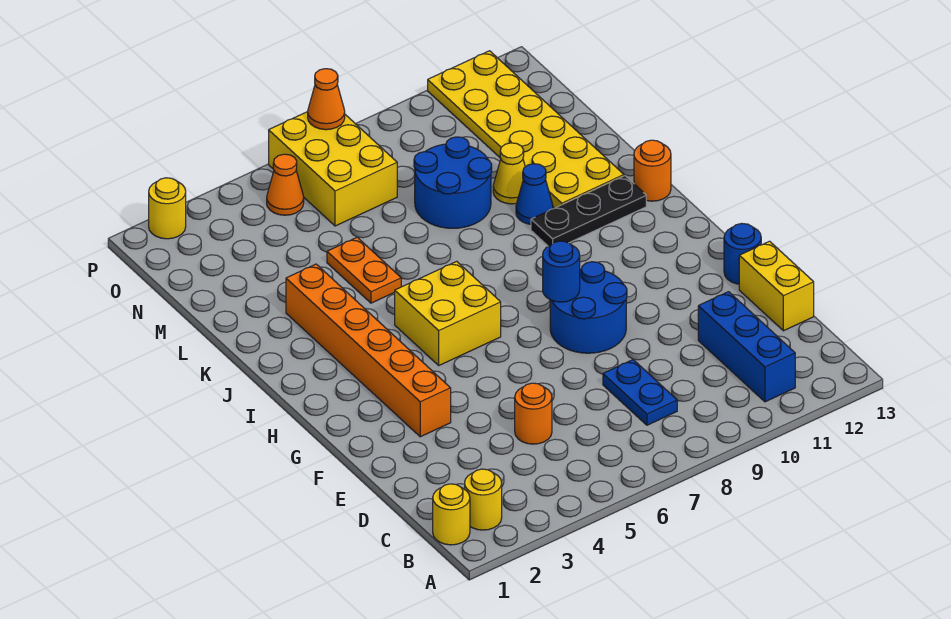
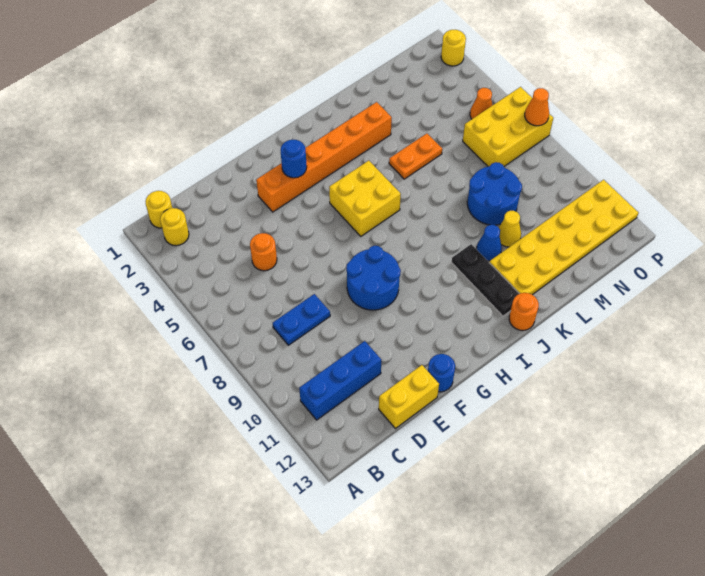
blue 1x1 round brick [543,241,580,302] -> blue 1x1 round brick moved to [280,140,307,178]

